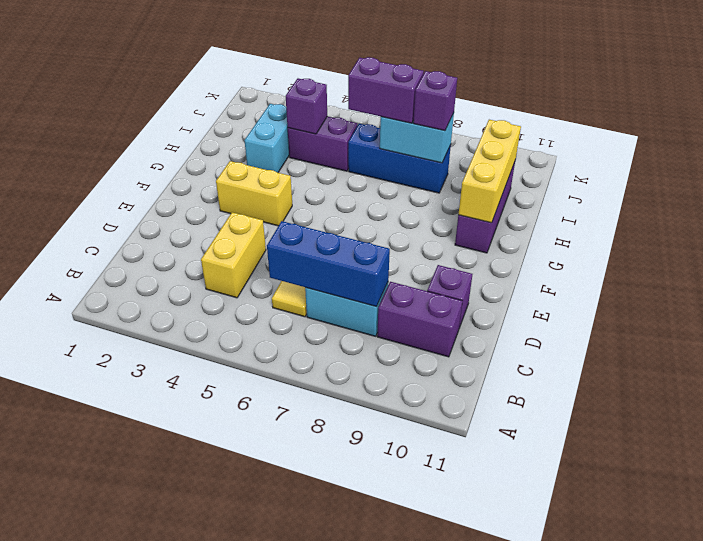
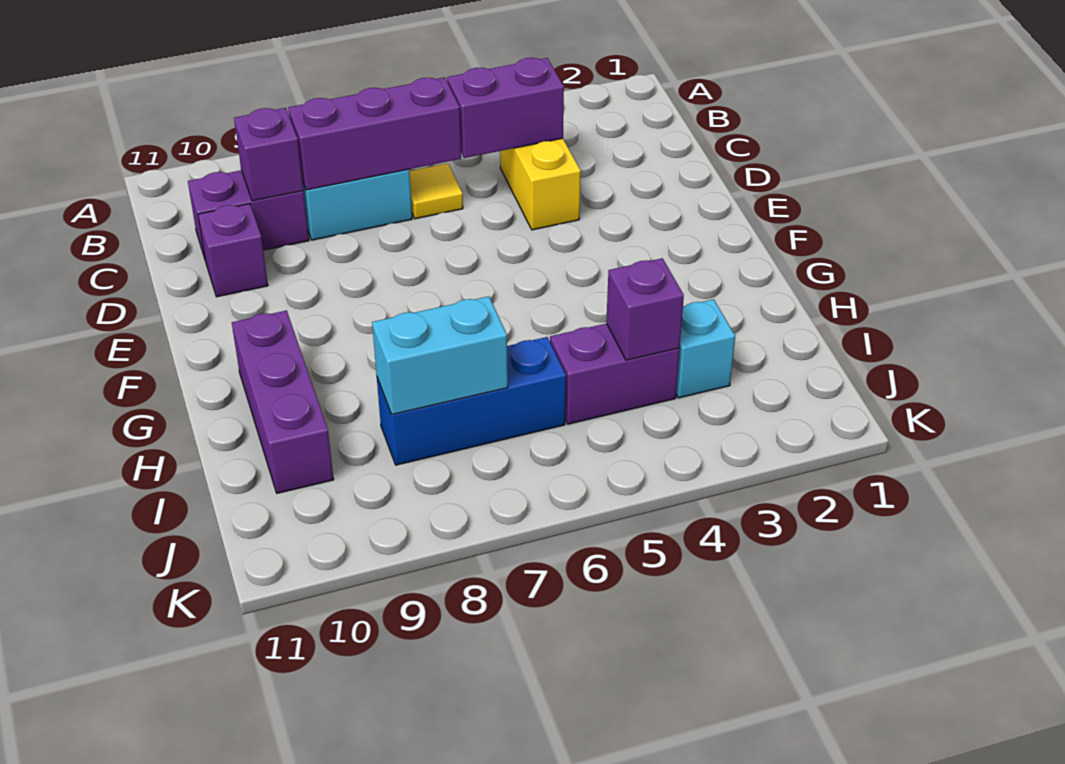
blue 1x3 brick [267,221,390,307] -> purple 1x3 brick [288,77,461,190]
yellow 1x2 brick [216,161,292,226] -> none
yellow 1x3 brick [458,120,521,223] -> none
cyan 1x2 brick [244,104,289,173] -> cyan 1x1 brick [676,299,735,398]
purple 1x2 brick [348,57,424,123] -> purple 1x2 brick moved to [447,58,564,158]
purple 1x1 brick [413,71,457,131] -> purple 1x1 brick moved to [234,108,303,201]

